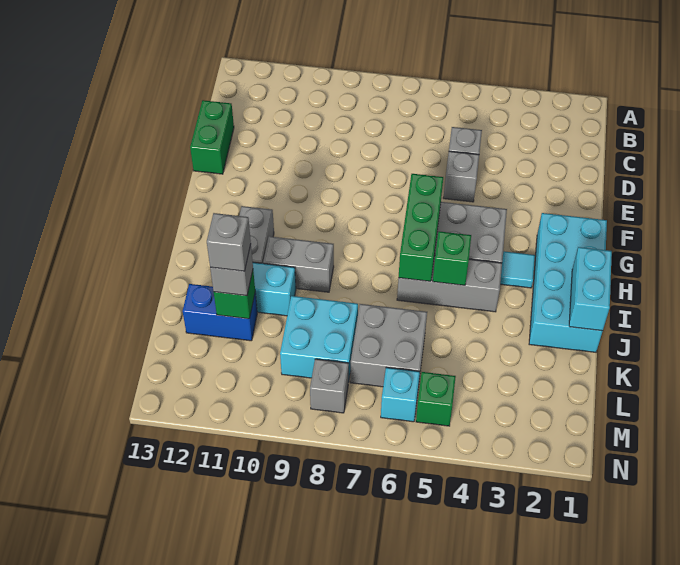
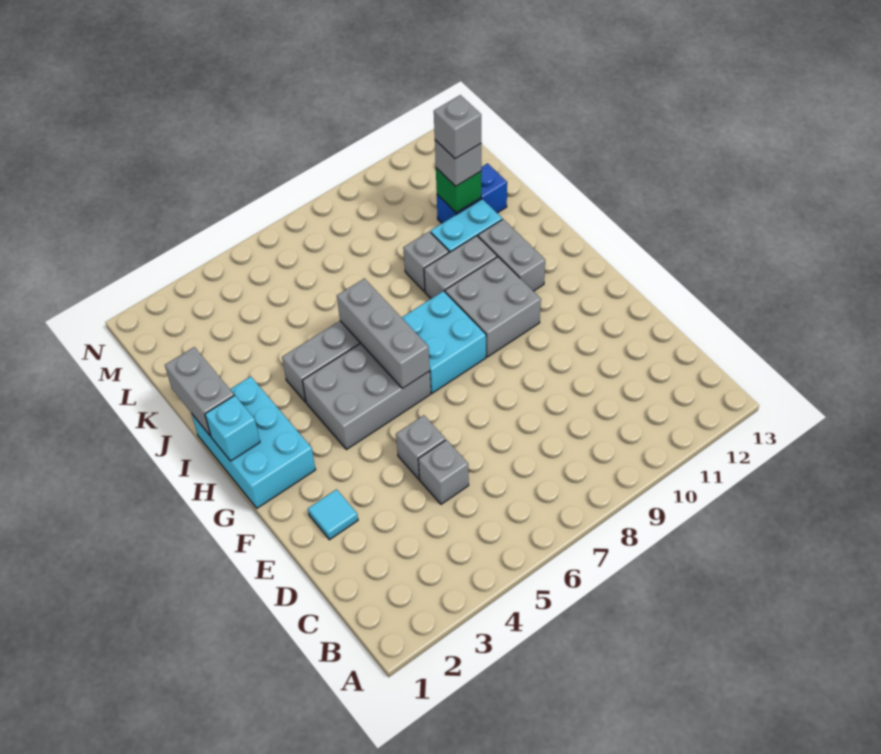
green 1x2 brick [190,100,234,174] -> none
cyan 2x4 brick [529,213,607,352] -> cyan 2x3 brick [192,376,316,508]
green 1x3 brick [399,174,443,281] -> grey 1x3 brick [337,279,430,389]
cyan 1x1 tile [500,251,535,288] -> cyan 1x1 tile moved to [308,489,358,540]
cyan 1x2 brick [569,247,612,331] -> grey 1x2 brick [165,347,234,436]
green 1x1 brick [433,231,471,285] -> none
grey 2x2 brick [350,304,427,387] -> grey 2x2 brick moved to [445,257,541,357]
cyan 2x2 brick [280,296,358,378] -> cyan 2x2 brick moved to [402,291,486,393]
green 1x1 brick [416,372,456,426] -> none
cyan 1x1 brick [381,368,420,422] -> cyan 1x1 brick moved to [205,395,260,461]
grey 1x1 brick [310,359,349,413] -> grey 1x1 brick moved to [403,232,449,291]

